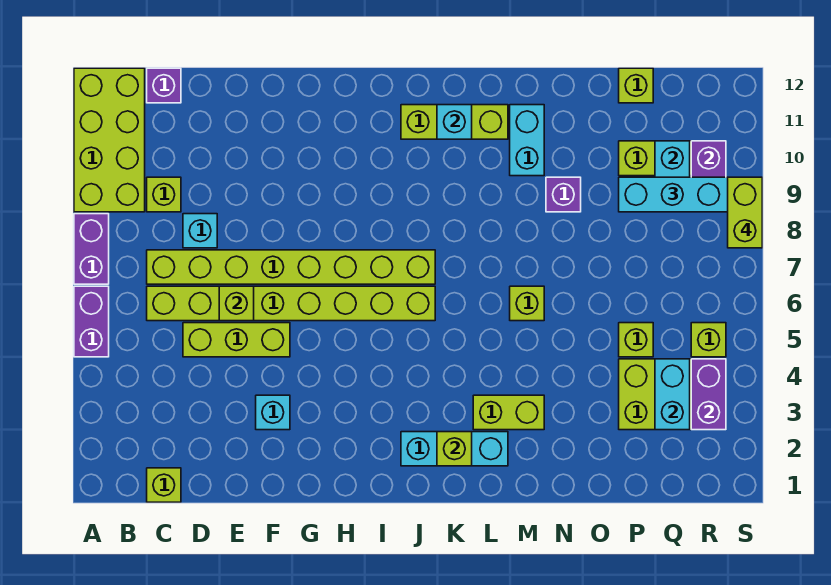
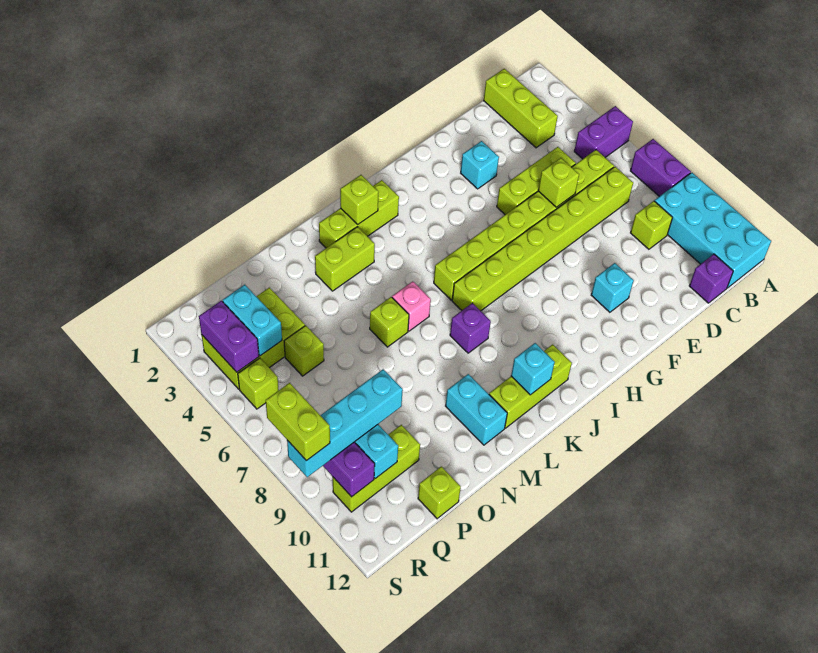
purple 1x2 brick [74,286,109,357] -> purple 1x2 brick turned to [574,106,633,159]
lime 2x4 brick [74,68,145,212] -> cyan 2x4 brick [655,173,771,288]
lime 1x1 brick [147,468,181,502] -> lime 1x3 brick [484,69,558,148]
cyan 1x1 brick [183,214,217,248] -> cyan 1x1 brick moved to [591,263,634,312]
cyan 1x3 brick [401,432,508,466] -> lime 1x3 brick [319,180,399,248]
none -> pink 1x1 brick [392,281,431,331]
purple 1x1 brick [546,177,581,212] -> purple 1x1 brick moved to [450,303,491,353]

